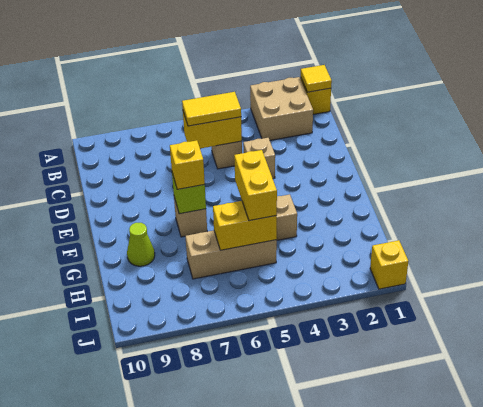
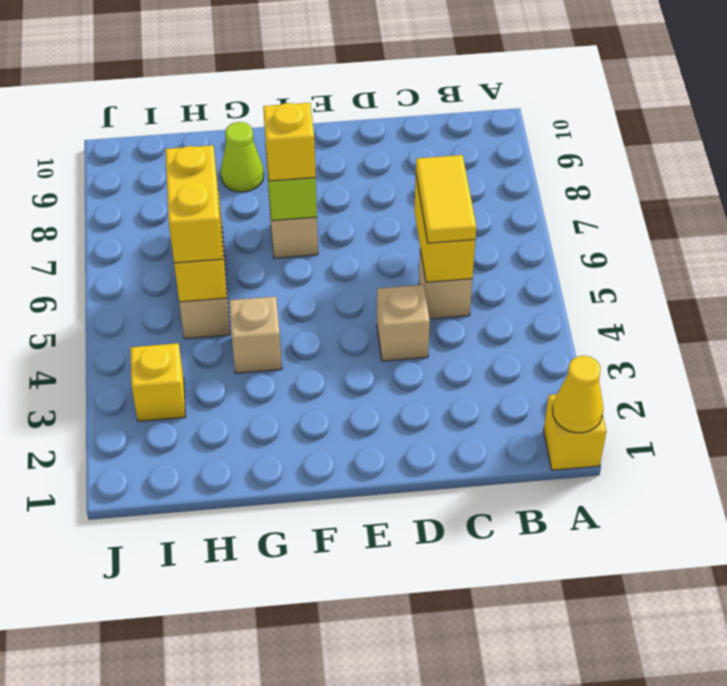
yellow 1x1 tile [301,65,332,92] -> yellow 1x1 cone [553,356,603,433]
tan 2x2 brick [250,77,313,140] -> none
yellow 1x2 brick [234,150,277,221] -> yellow 1x2 brick turned to [165,145,223,263]
yellow 1x1 brick [370,240,408,289] -> yellow 1x1 brick moved to [130,343,186,421]

